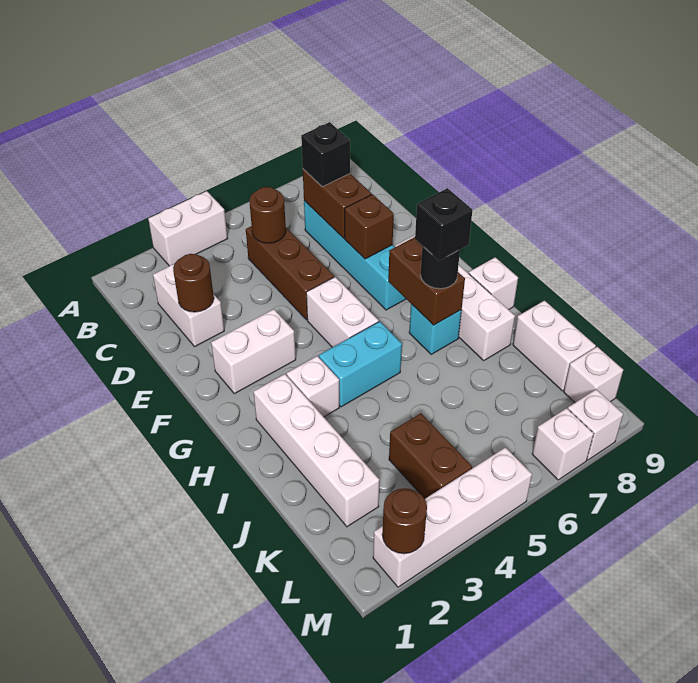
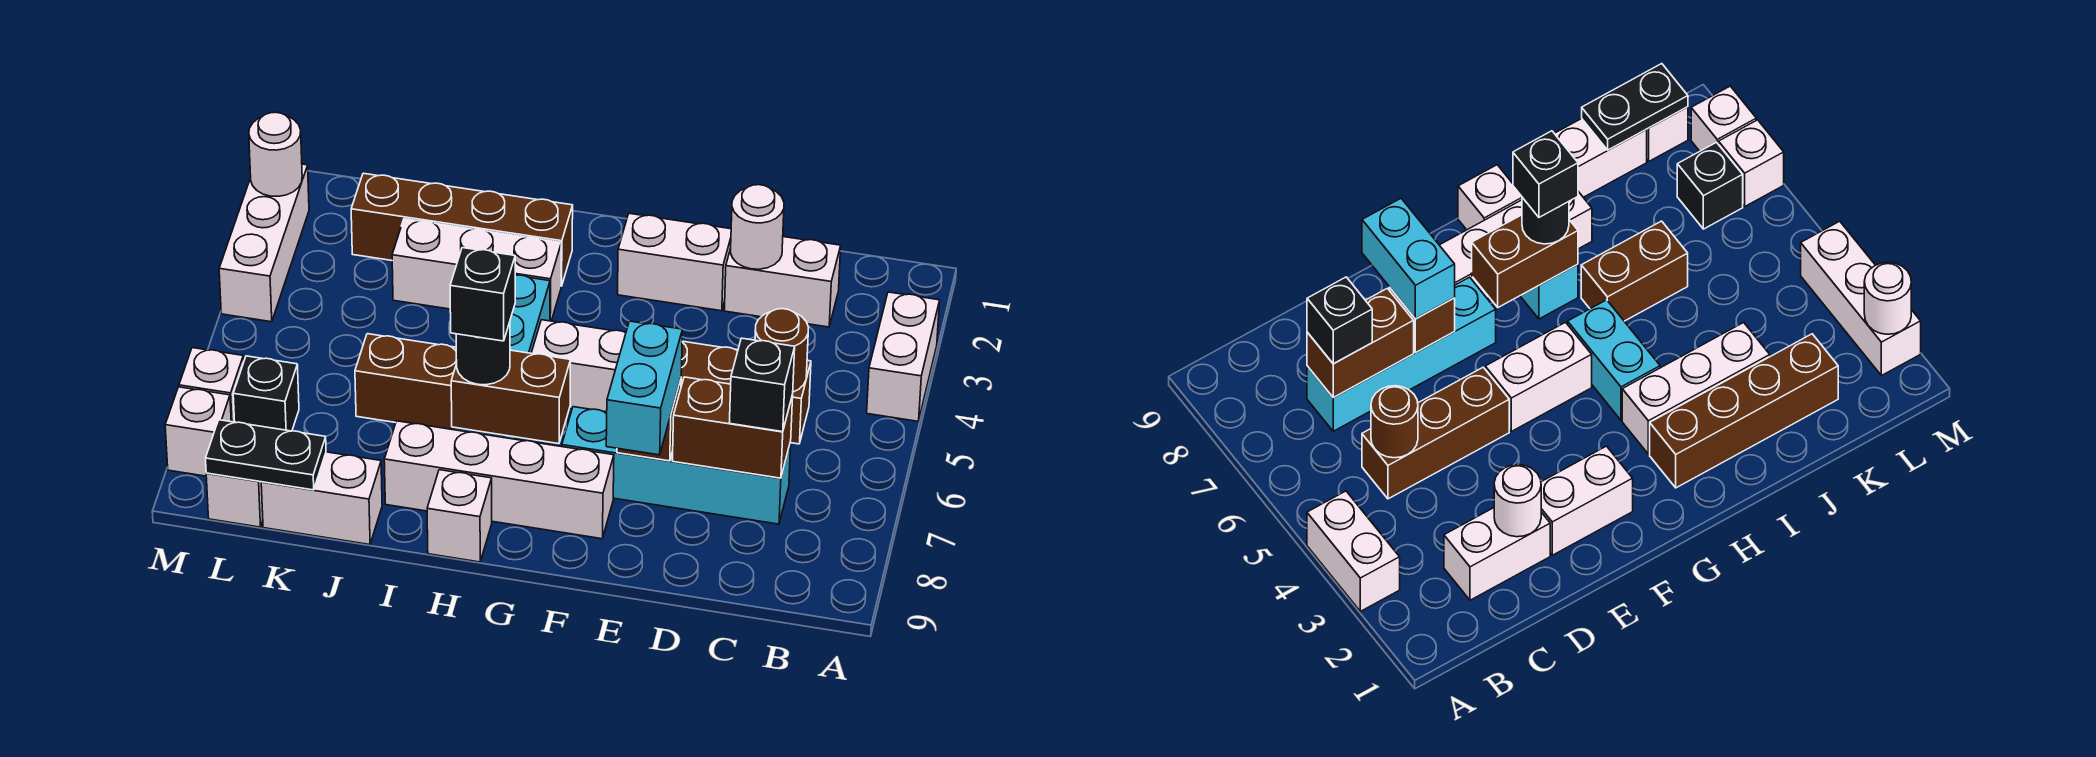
brown 1x1 round brick [173,254,214,312] -> white 1x1 round brick [731,185,784,269]
none -> cyan 1x2 brick [606,321,682,455]
white 1x2 brick [211,309,296,394] -> white 1x2 brick turned to [618,213,731,311]
white 1x4 brick [254,374,379,527] -> brown 1x4 brick [351,173,573,286]
white 1x1 brick [287,356,339,417] -> white 1x3 brick [392,219,561,321]
brown 1x2 brick [389,413,472,499] -> brown 1x2 brick moved to [355,334,457,429]
none -> black 1x2 plate [206,420,326,490]
none -> black 1x1 brick [233,356,299,431]
white 1x4 brick [373,448,532,587] -> white 1x3 brick [219,164,309,322]
brown 1x1 round brick [382,488,427,554] -> white 1x1 round brick [249,112,302,196]

